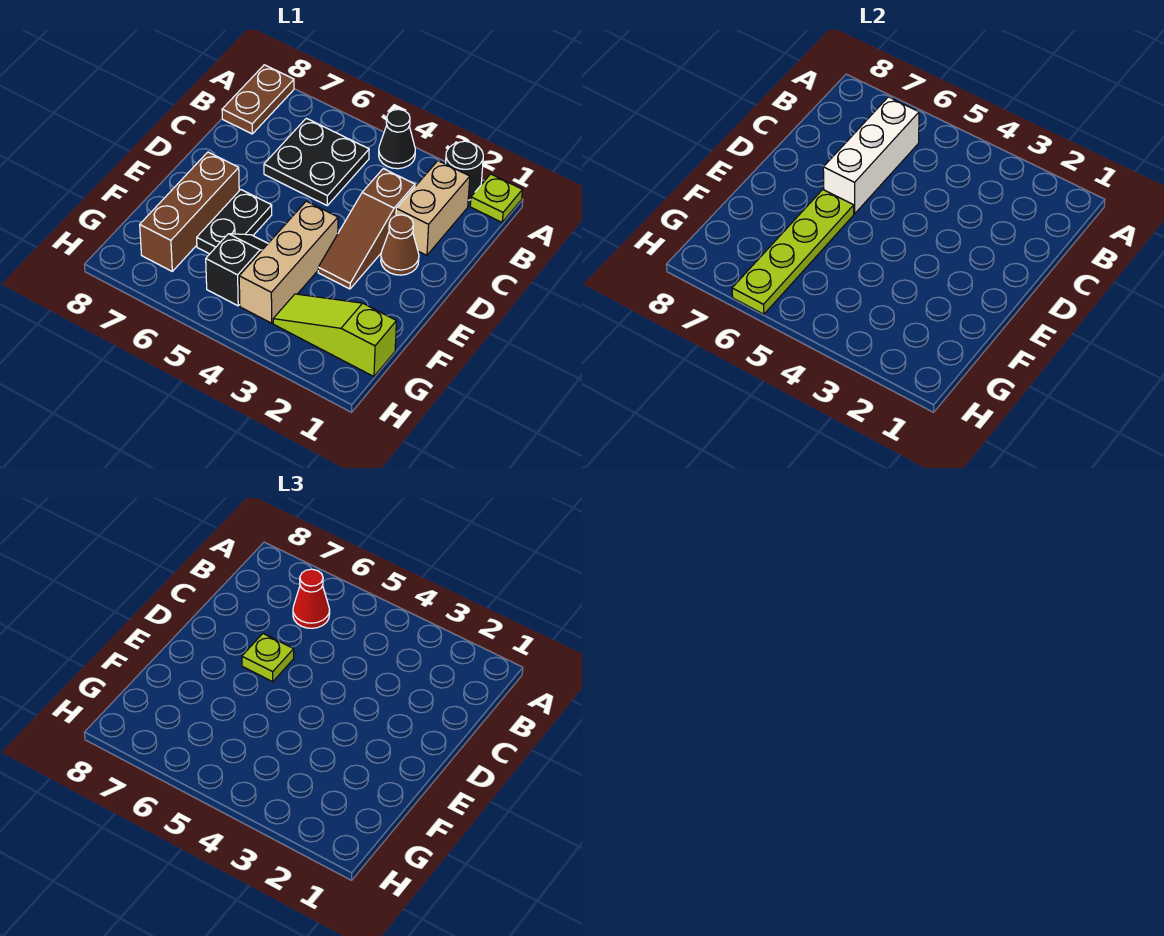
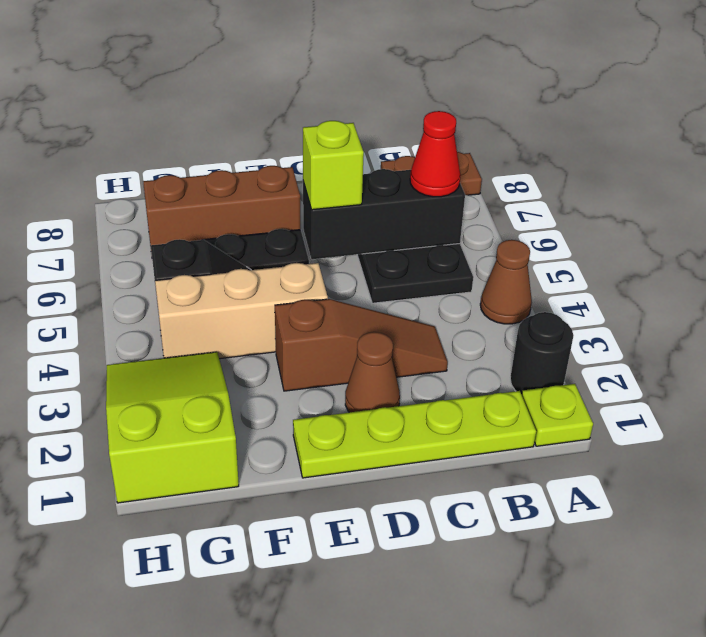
black 1x1 cone [379,109,415,169] -> brown 1x1 cone [480,240,532,324]
tan 1x2 brick [396,161,470,255] -> none
white 1x3 brick [823,97,919,214] -> black 1x3 brick [303,169,465,259]
brown 1x3 slope [318,169,415,289] -> brown 1x3 slope turned to [275,299,448,391]
lime 1x1 plate [242,634,294,682] -> lime 1x1 brick [303,121,364,210]
lime 1x4 plate [732,190,854,314] -> lime 1x4 plate moved to [293,391,536,478]
lime 1x3 slope [273,294,396,377] -> lime 2x3 slope [106,352,239,503]

